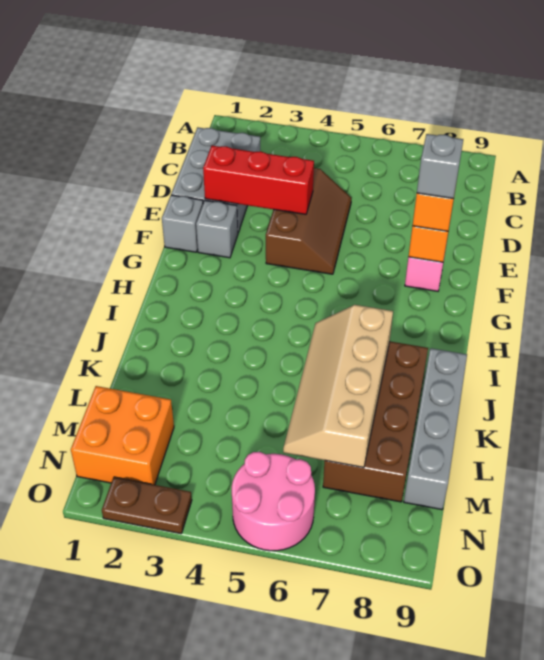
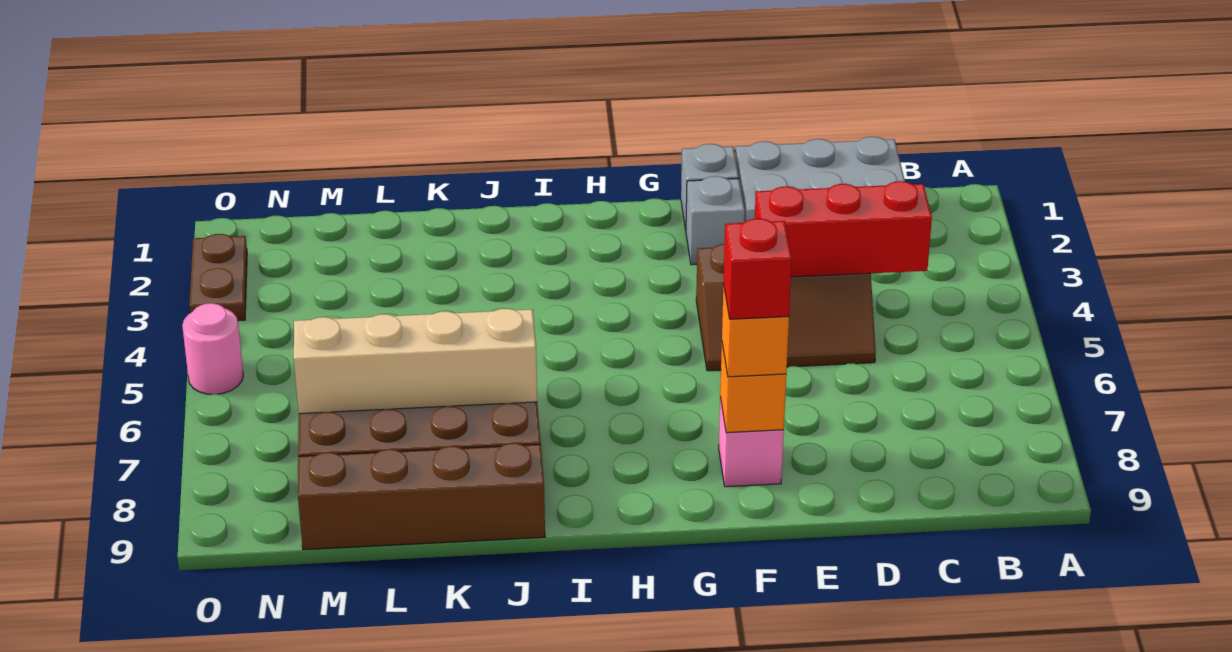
red 1x3 brick [203,146,314,214] -> red 1x3 brick turned to [755,181,932,277]
grey 1x1 brick [417,134,463,199] -> red 1x1 brick [724,218,792,319]
grey 1x4 brick [404,348,467,510] -> brown 1x4 brick [298,443,545,550]
orange 2x2 brick [71,386,174,485] -> none
pink 2x2 round brick [232,452,315,551] -> pink 1x1 round brick [182,303,243,394]

